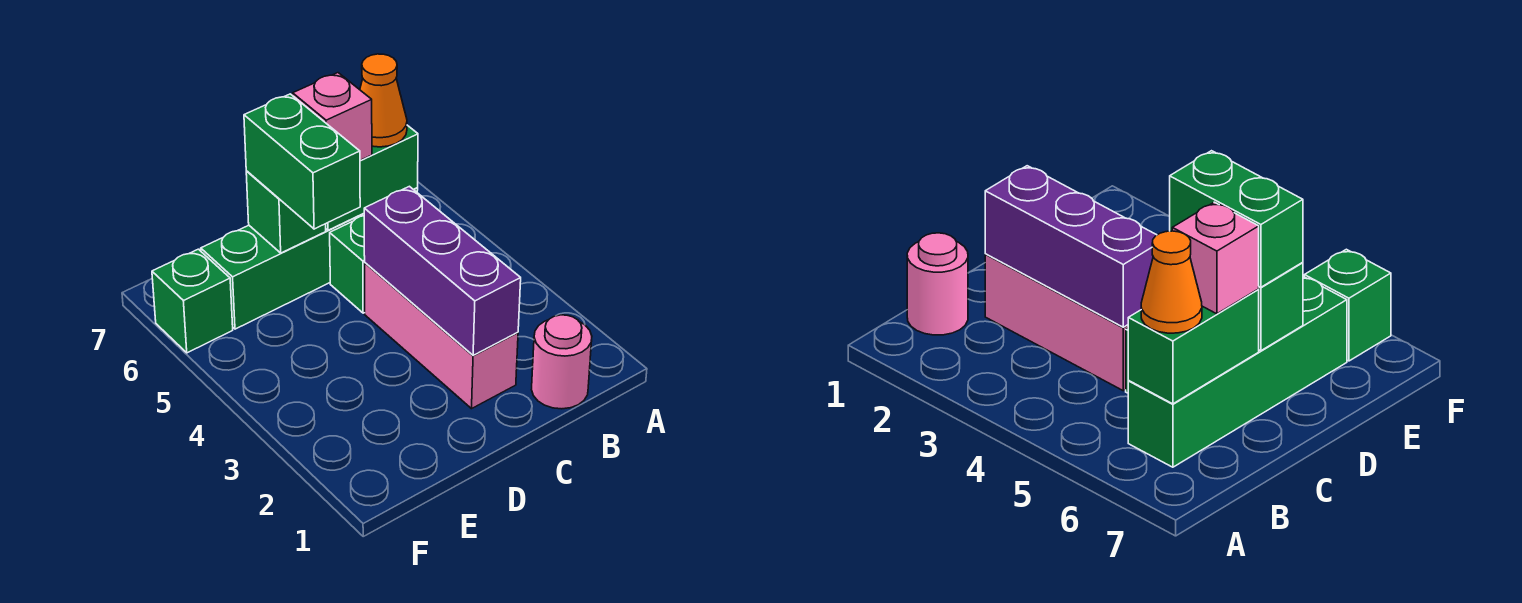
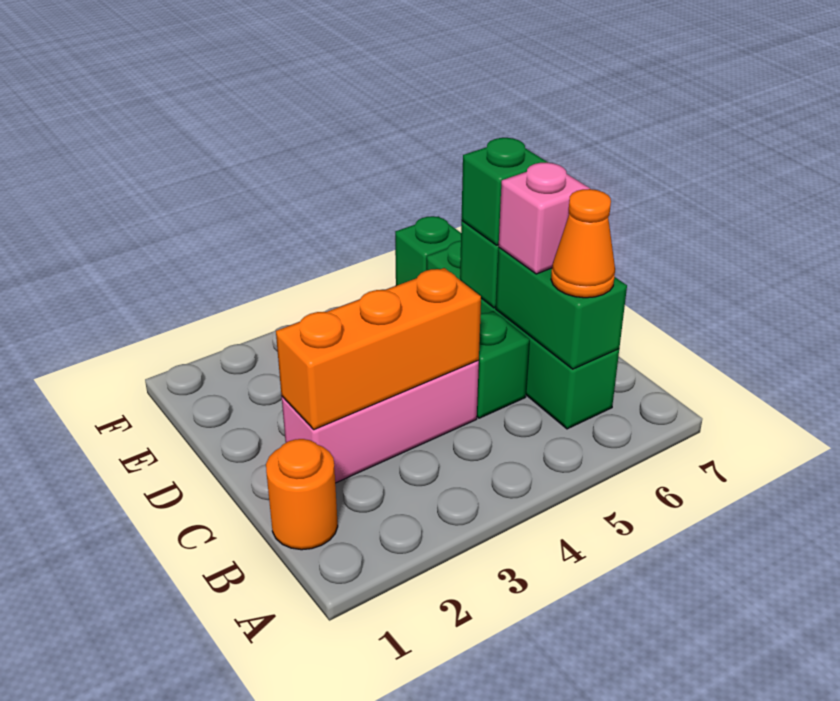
pink 1x1 round brick [532,315,592,409] -> orange 1x1 round brick [266,439,338,550]
purple 1x3 brick [364,186,521,355] -> orange 1x3 brick [276,268,481,430]
green 1x2 brick [244,94,360,229] -> green 1x1 brick [461,138,548,245]

